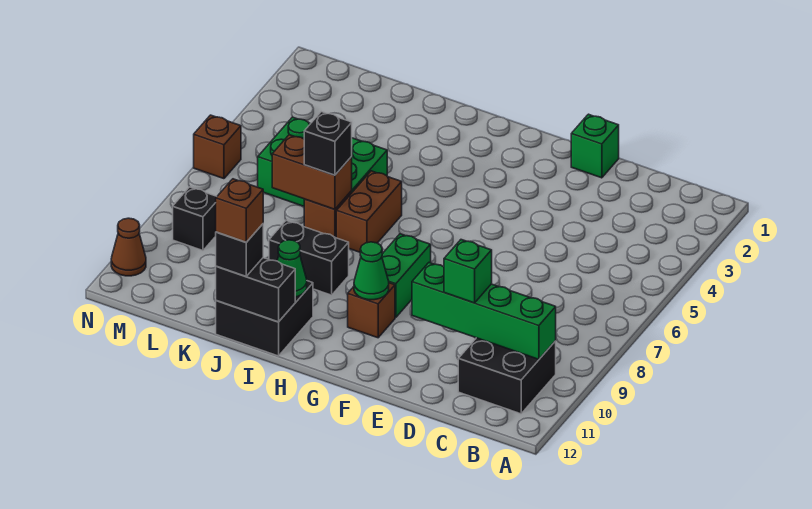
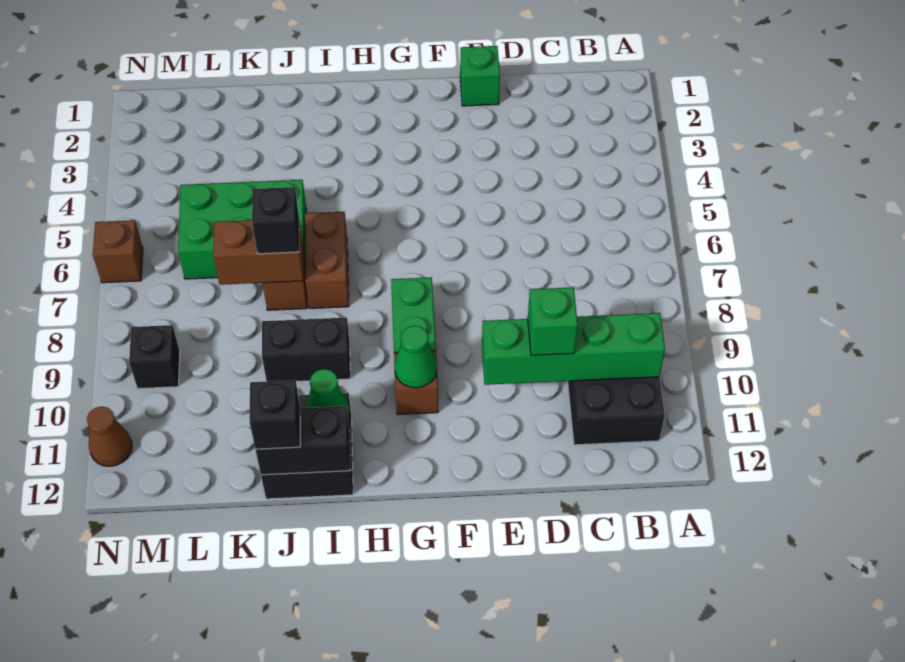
brown 1x1 brick [216,179,263,242] -> none

